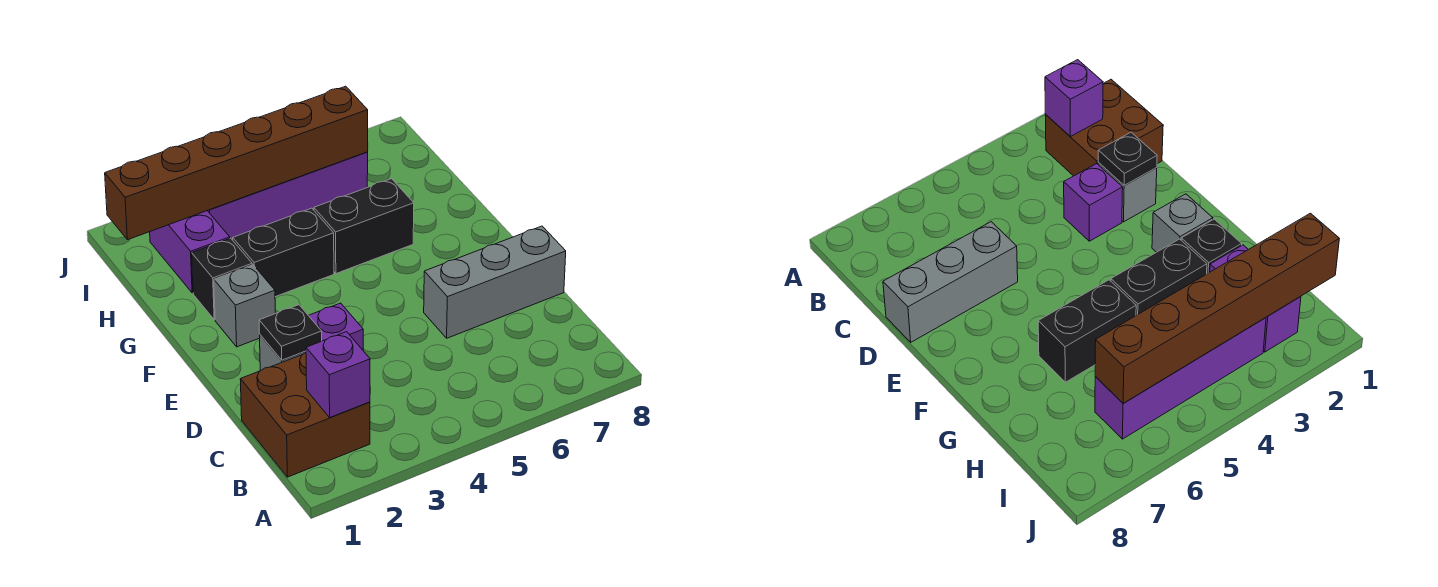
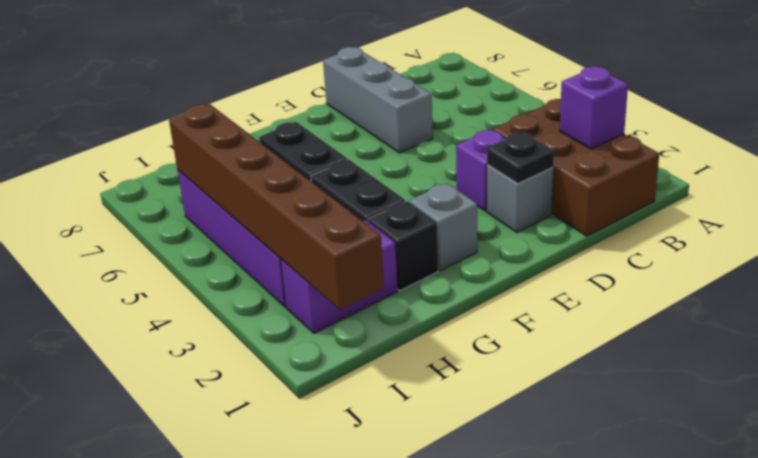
brown 2x2 brick [240,353,370,477] -> brown 2x3 brick [493,99,659,236]

